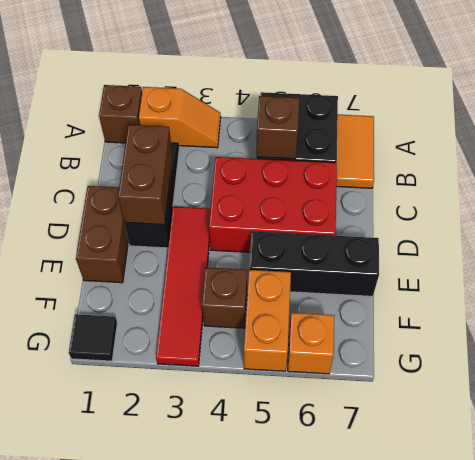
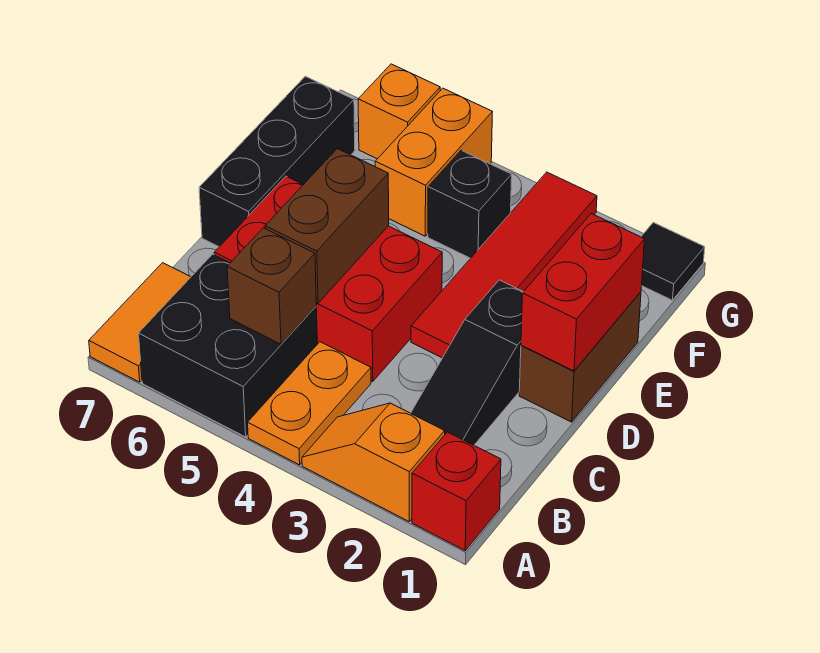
brown 1x1 brick [99,85,142,143] -> red 1x1 brick [412,432,501,550]
none -> orange 1x2 plate [248,342,371,465]
brown 1x2 brick [118,125,173,225] -> brown 1x2 brick moved to [265,149,389,303]
none -> red 1x2 brick [521,214,645,371]
black 1x3 brick [249,231,379,296] -> black 1x3 brick turned to [199,76,355,247]
brown 1x1 brick [202,268,247,328] -> black 1x1 brick [428,150,512,258]

